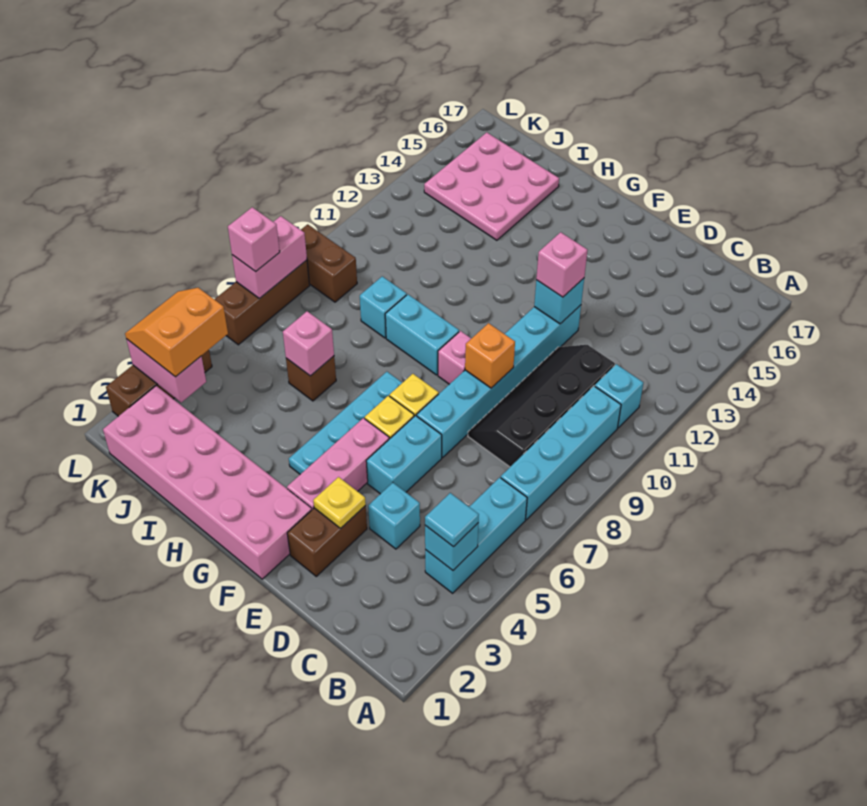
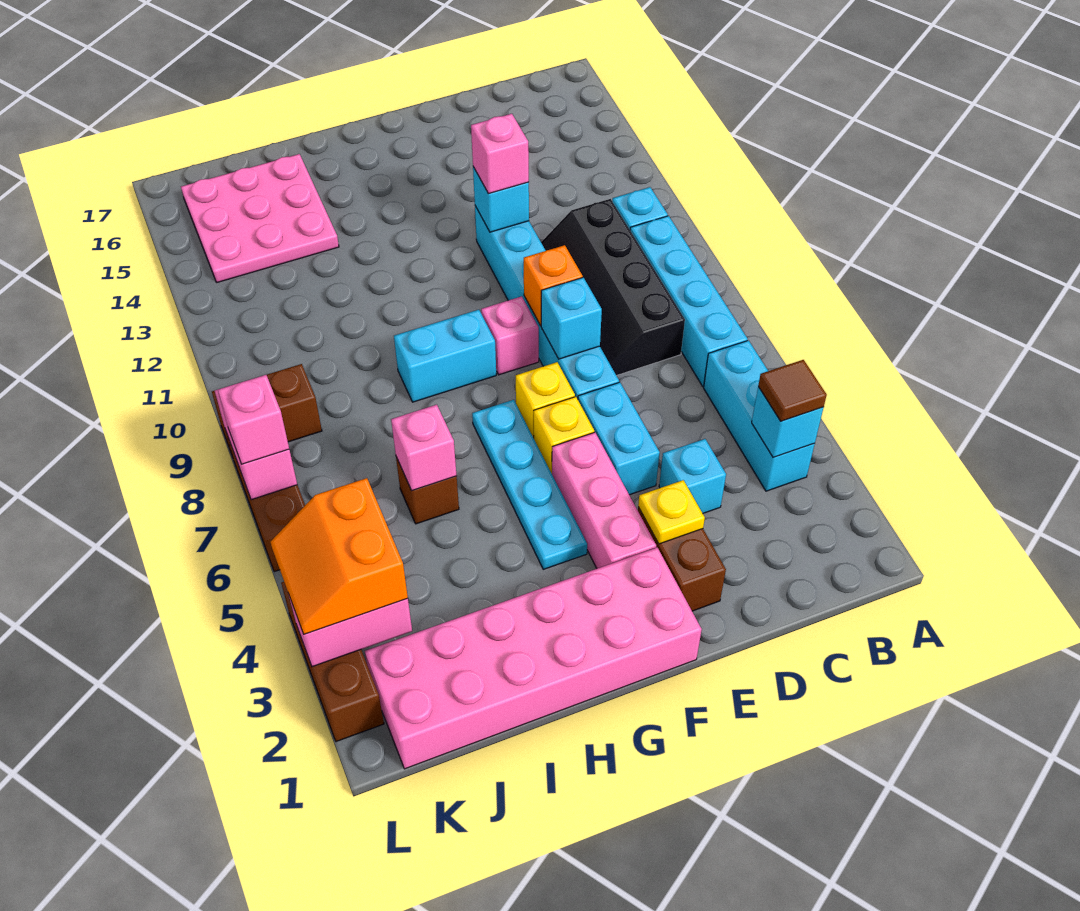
cyan 1x1 tile [425,493,479,547] -> brown 1x1 tile [758,360,827,421]
cyan 1x1 brick [360,276,407,338] -> cyan 1x1 brick moved to [541,278,602,359]

